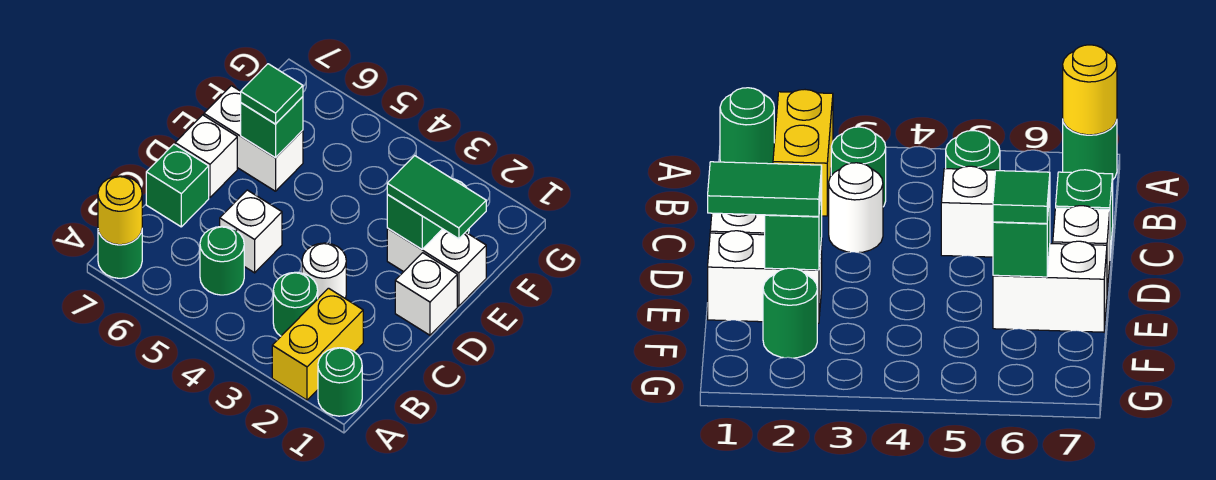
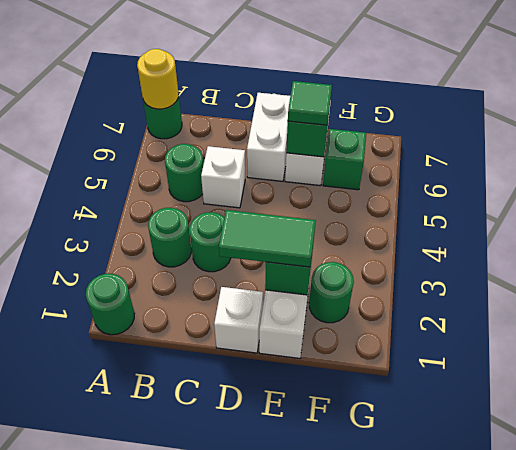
yellow 1x2 brick [272,288,363,400] -> none
white 1x1 round brick [302,243,346,298] -> green 1x1 round brick [190,212,231,272]
green 1x1 brick [146,144,209,227] -> green 1x1 brick moved to [323,129,366,190]
white 1x1 brick [175,115,237,197] -> white 1x2 brick [247,93,290,181]
green 1x2 tile [387,156,486,239] -> green 1x2 tile turned to [219,210,316,267]

